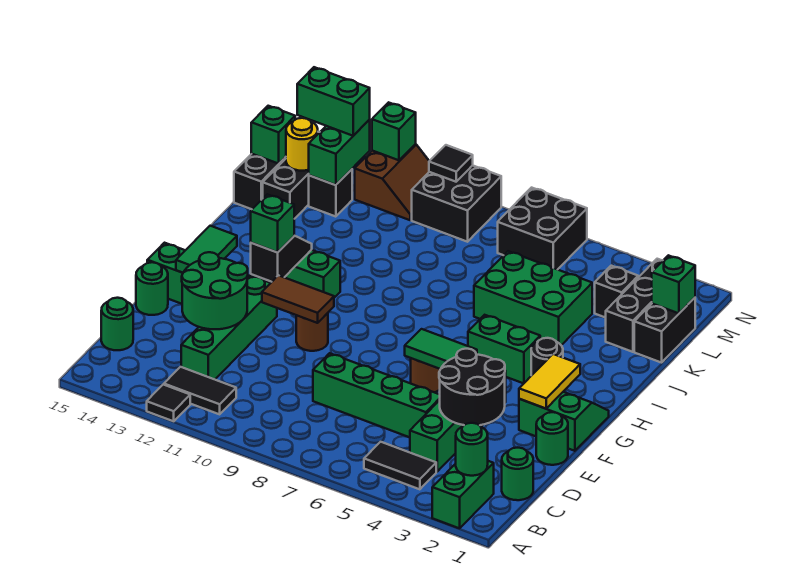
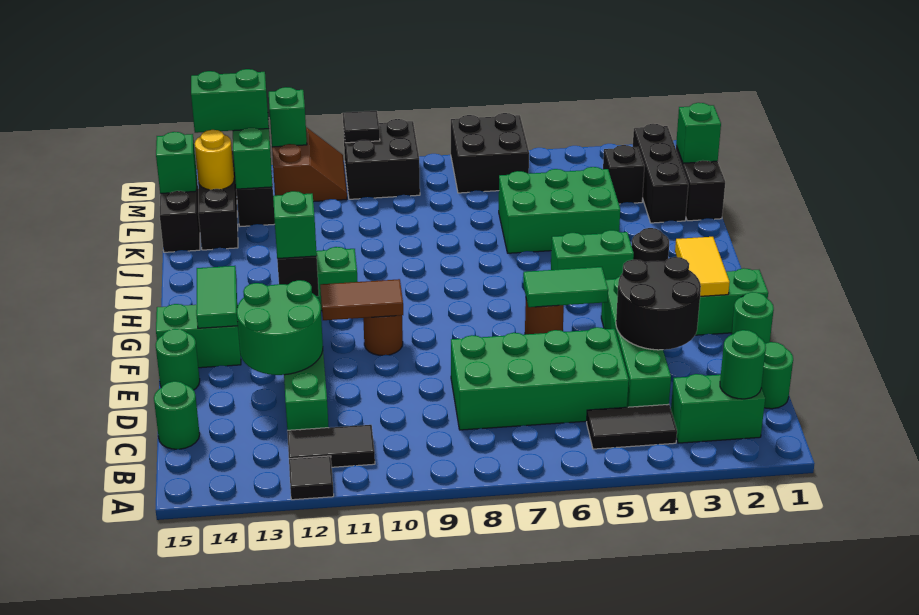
green 1x2 brick [432,461,494,528] -> green 1x2 brick turned to [671,374,765,443]
green 1x4 brick [313,353,440,437] -> green 2x4 brick [451,327,629,430]

